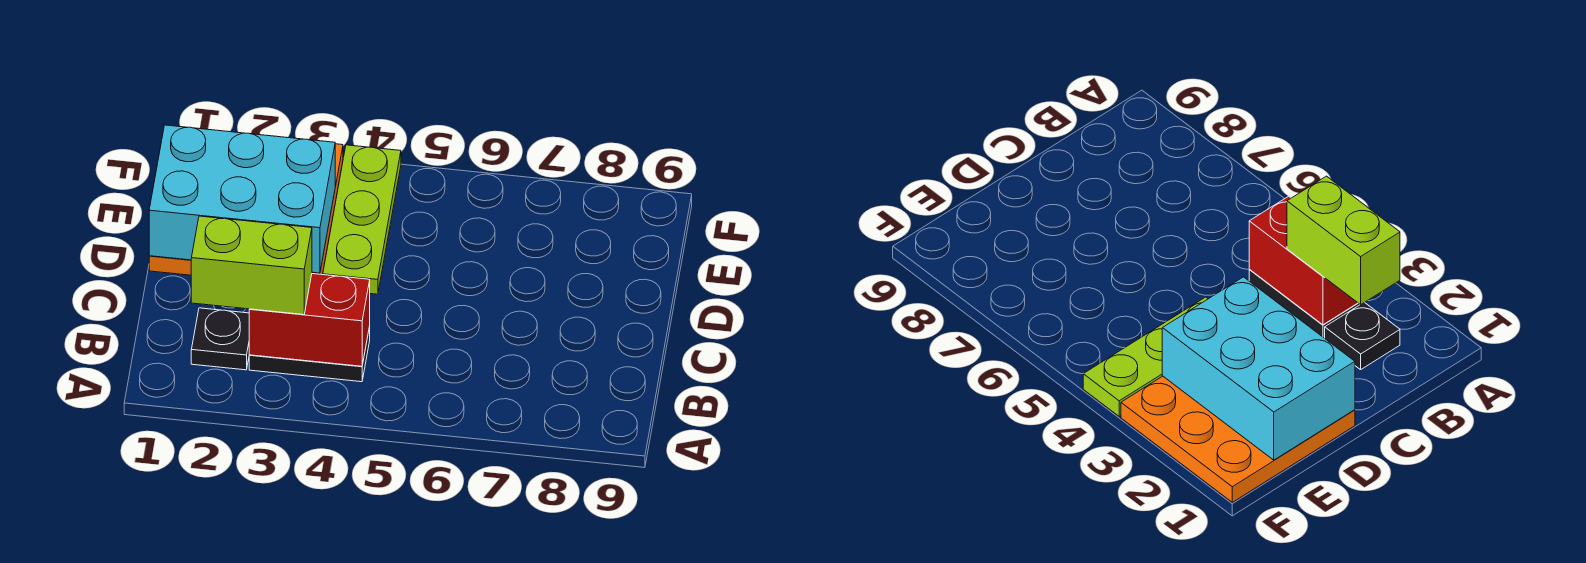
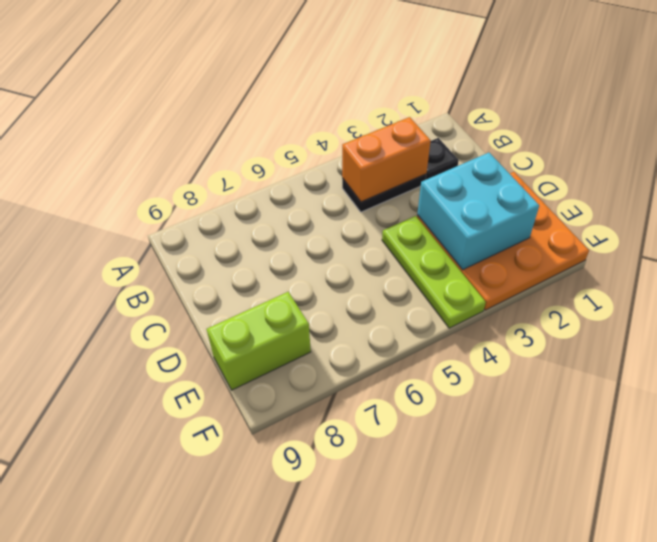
lime 1x2 brick [191,216,312,315] -> lime 1x2 brick moved to [207,292,311,390]
red 1x2 brick [249,274,370,366] -> orange 1x2 brick [342,117,431,202]
cyan 2x3 brick [149,125,335,273] -> cyan 2x2 brick [417,153,539,270]

